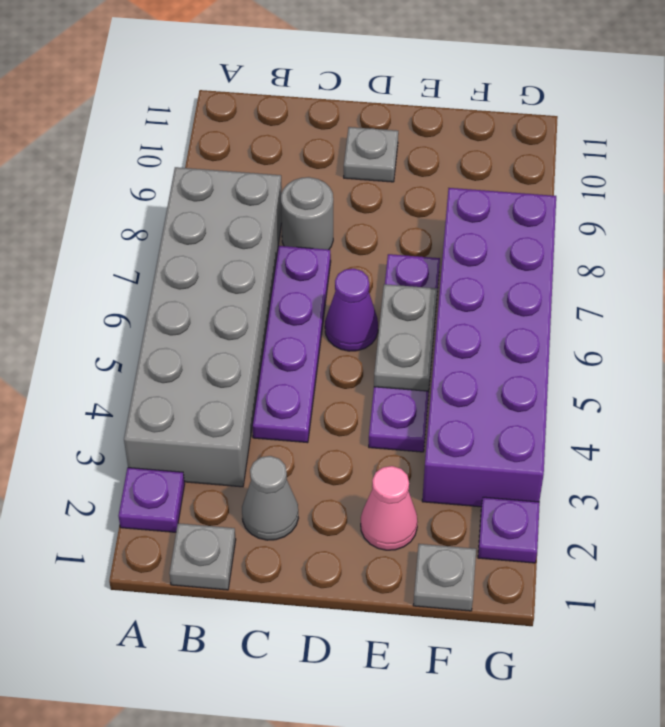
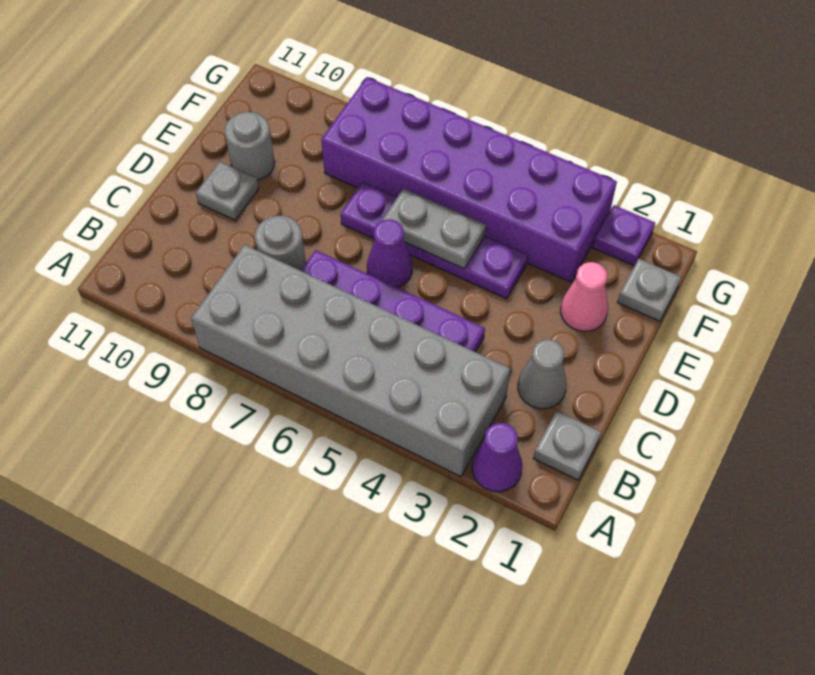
purple 1x1 plate [119,468,185,532] -> purple 1x1 cone [472,423,522,492]
none -> grey 1x1 round brick [225,112,275,180]

